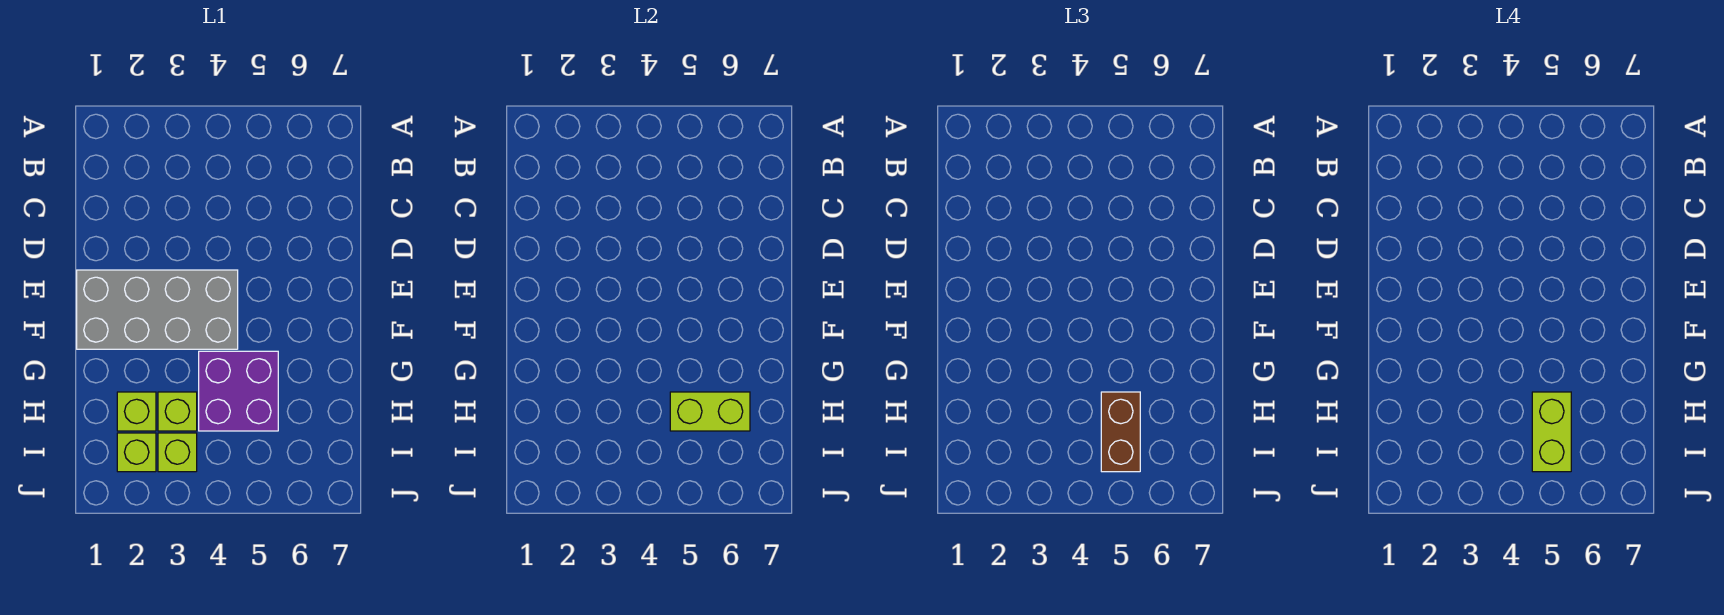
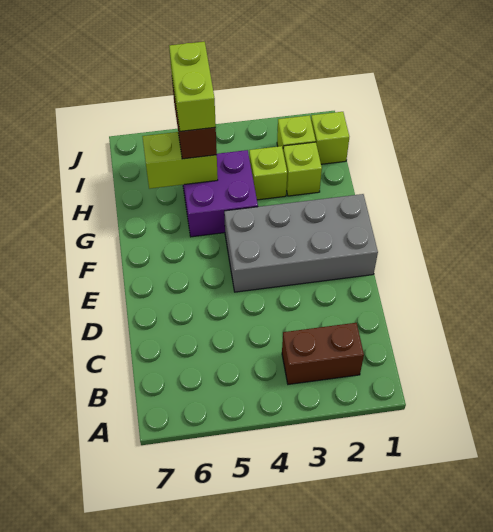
none -> brown 1x2 brick [282,323,364,384]
lime 1x1 brick [158,433,197,472] -> lime 1x1 brick moved to [311,112,349,164]

